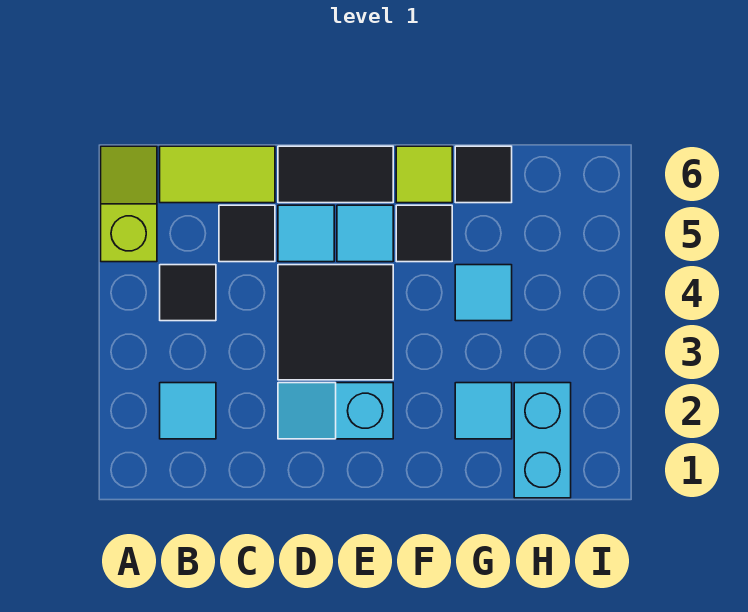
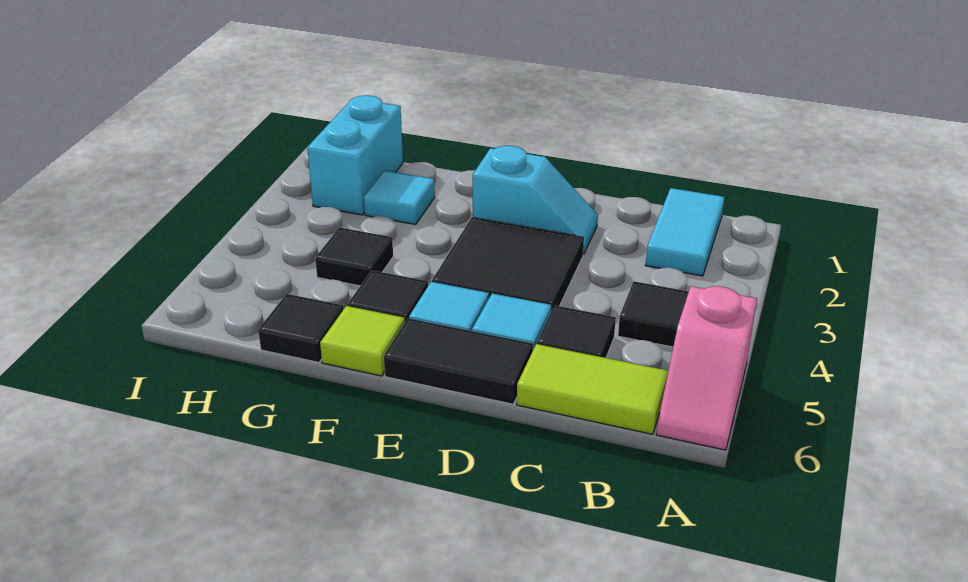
lime 1x2 slope [101,146,157,262] -> pink 1x2 slope [656,286,757,450]
cyan 1x1 tile [160,383,216,439] -> cyan 1x2 tile [645,188,724,276]
cyan 1x1 tile [455,265,512,321] -> black 1x1 tile [315,227,393,286]

